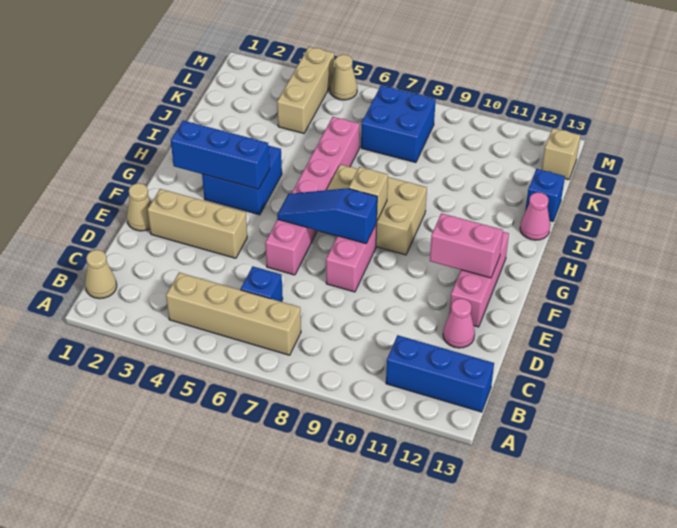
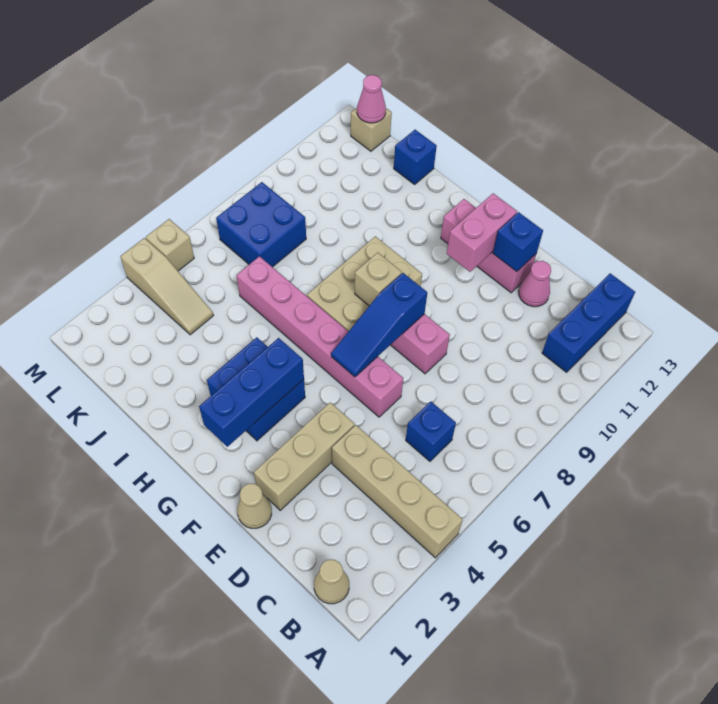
tan 1x4 brick [166,273,301,355] -> tan 1x4 brick turned to [332,425,463,558]
none -> blue 1x1 brick [493,212,543,272]
pink 1x1 cone [520,192,550,240] -> pink 1x1 cone moved to [357,75,386,123]
tan 1x3 brick [277,47,334,133] -> tan 1x3 slope [120,238,213,335]
tan 1x1 cone [330,55,357,100] -> tan 1x1 brick [146,219,194,271]

